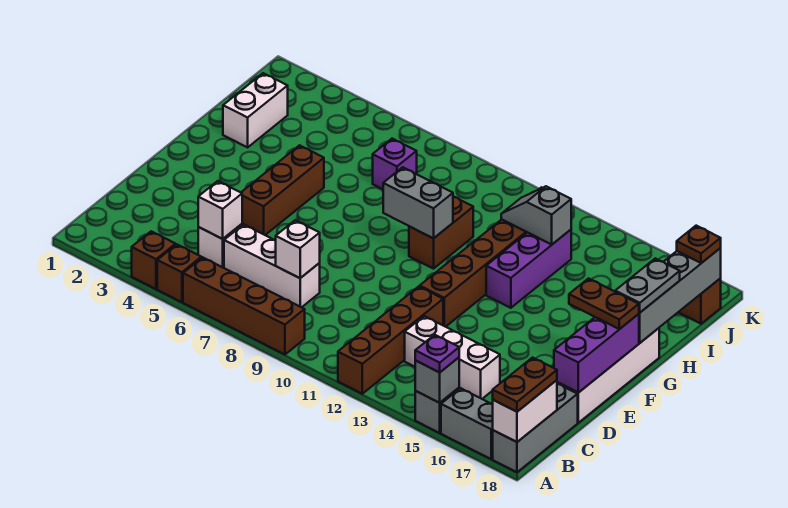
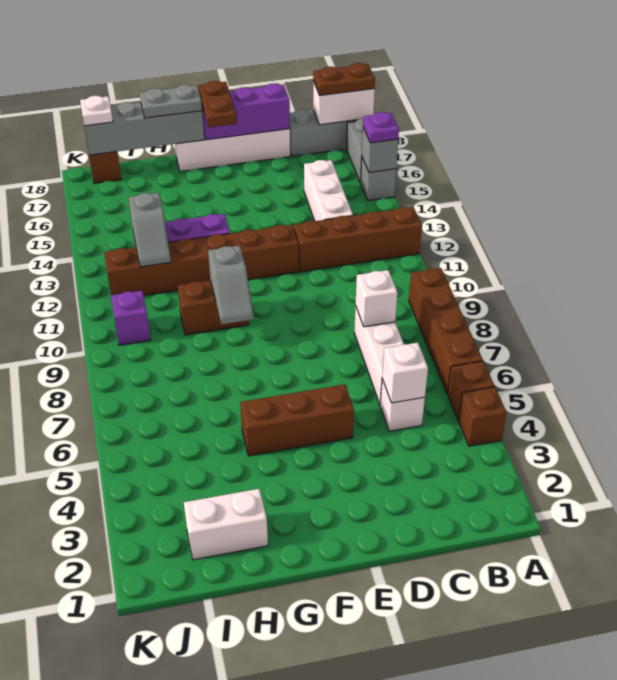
grey 1x2 brick [383,167,453,238] -> grey 1x2 slope [208,246,254,324]
purple 1x1 brick [373,139,417,189] -> purple 1x1 brick moved to [111,291,150,345]
brown 1x1 plate [677,226,721,263] -> white 1x1 plate [80,96,113,126]

